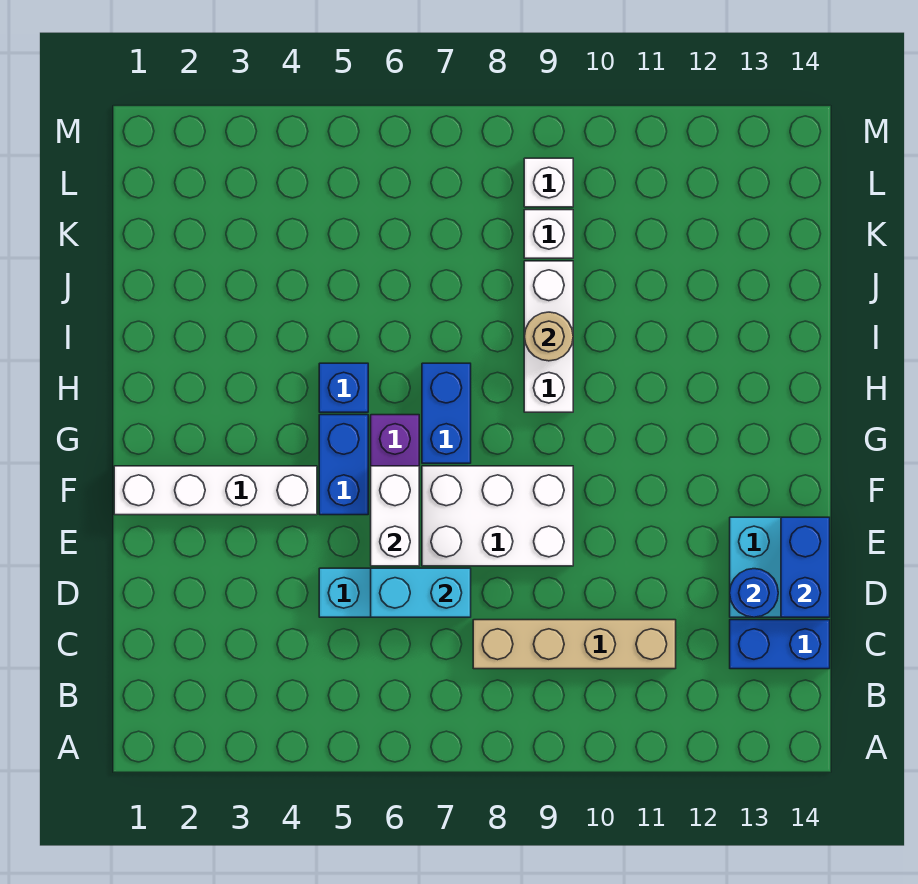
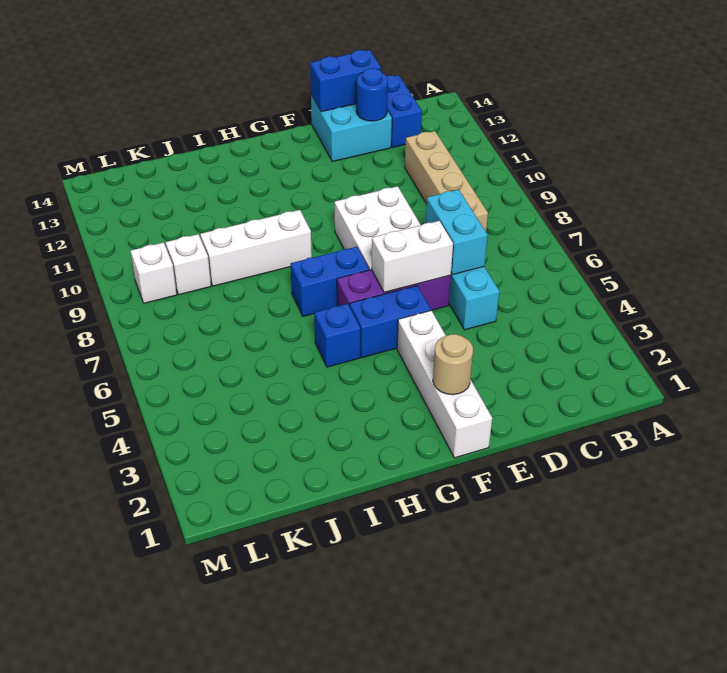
tan 1x1 round brick [524,312,573,361] -> tan 1x1 round brick moved to [433,334,473,395]

